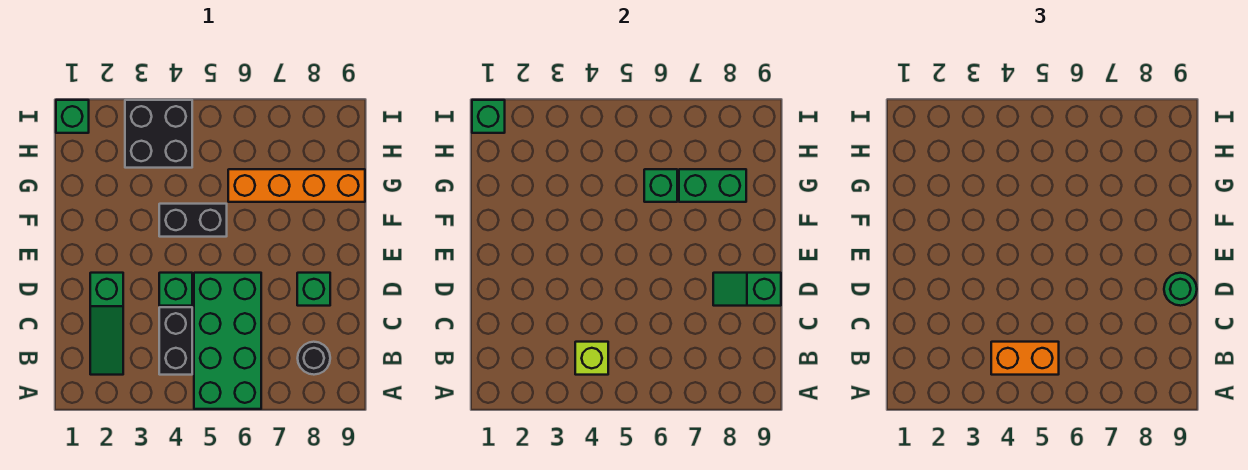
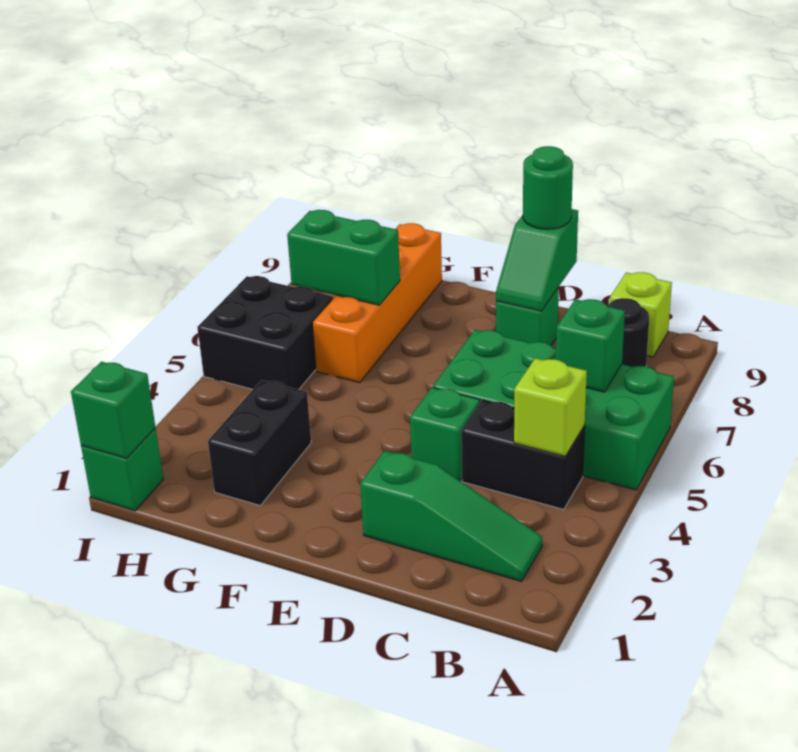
orange 1x2 brick [991,342,1059,375] -> none
none -> lime 1x1 brick [610,272,672,357]
black 1x2 brick [159,204,227,237] -> black 1x2 brick moved to [208,380,311,506]
green 1x1 brick [644,169,677,202] -> green 1x1 brick moved to [556,299,625,392]
green 1x2 brick [679,169,746,202] -> green 1x2 brick turned to [287,210,400,305]
black 2x2 brick [125,100,192,168] -> black 2x2 brick moved to [197,276,333,390]

